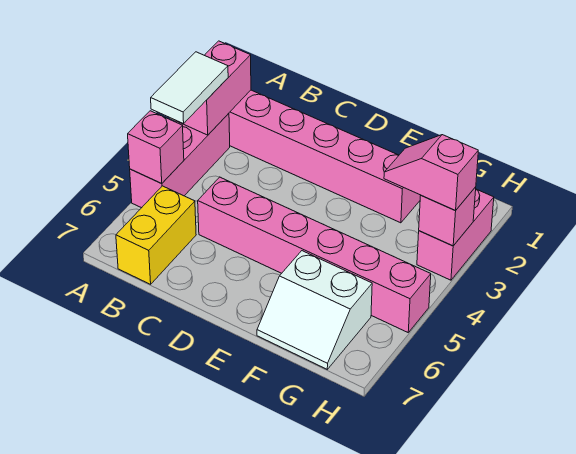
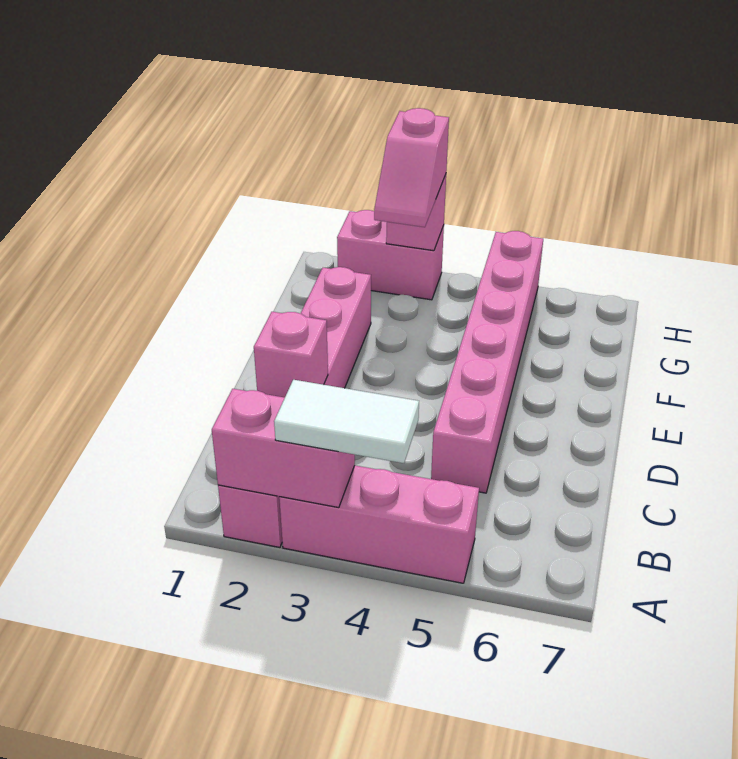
pink 1x1 brick [128,111,184,183] -> pink 1x1 brick moved to [254,312,328,397]
yellow 1x2 brick [116,186,196,284] -> none
white 2x2 slope [257,251,372,369] -> none

